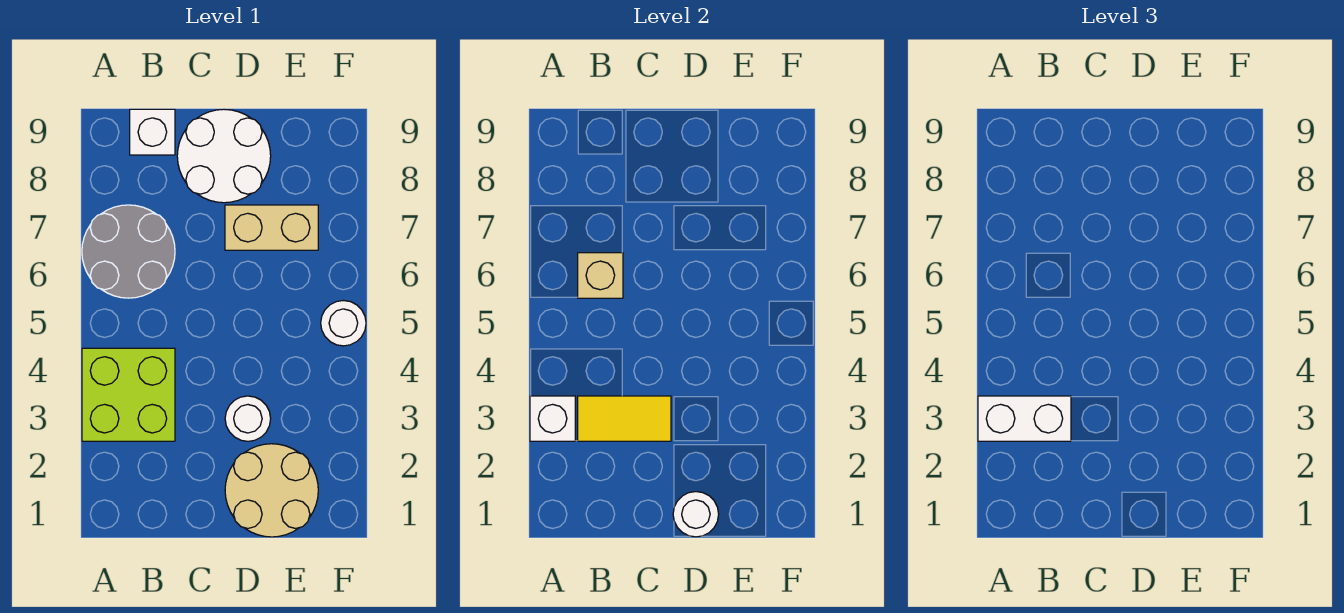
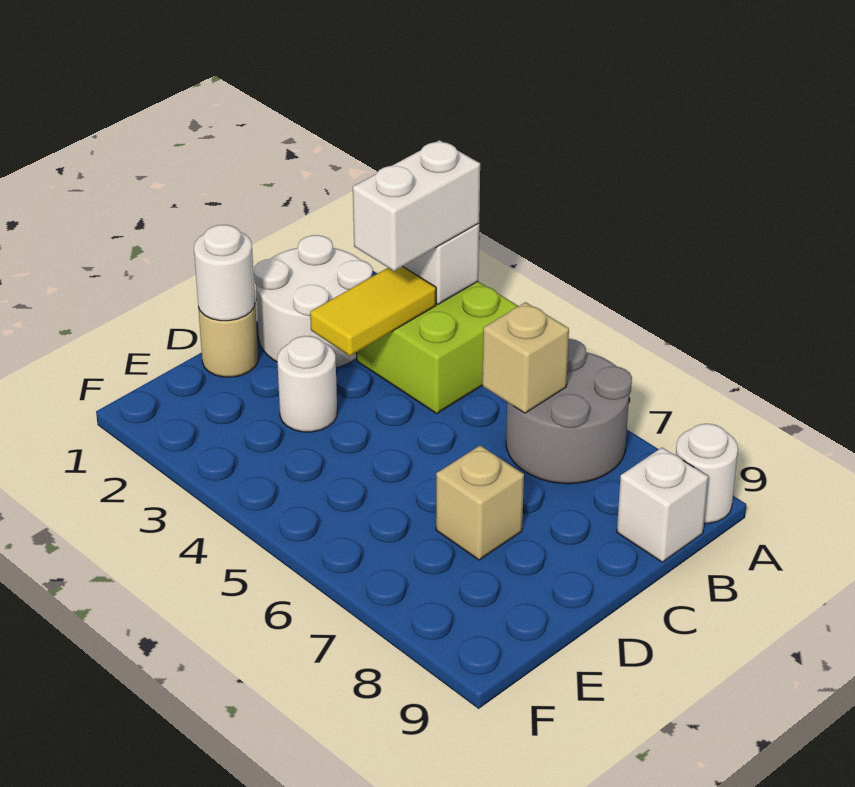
white 2x2 round brick [177,109,271,203] -> white 2x2 round brick moved to [254,235,373,368]
tan 2x2 round brick [225,444,318,537] -> tan 1x1 round brick [198,307,258,377]
tan 1x2 brick [225,205,318,250] -> tan 1x1 brick [436,445,524,560]
white 1x1 round brick [321,301,366,346] -> white 1x1 round brick moved to [676,424,738,523]

